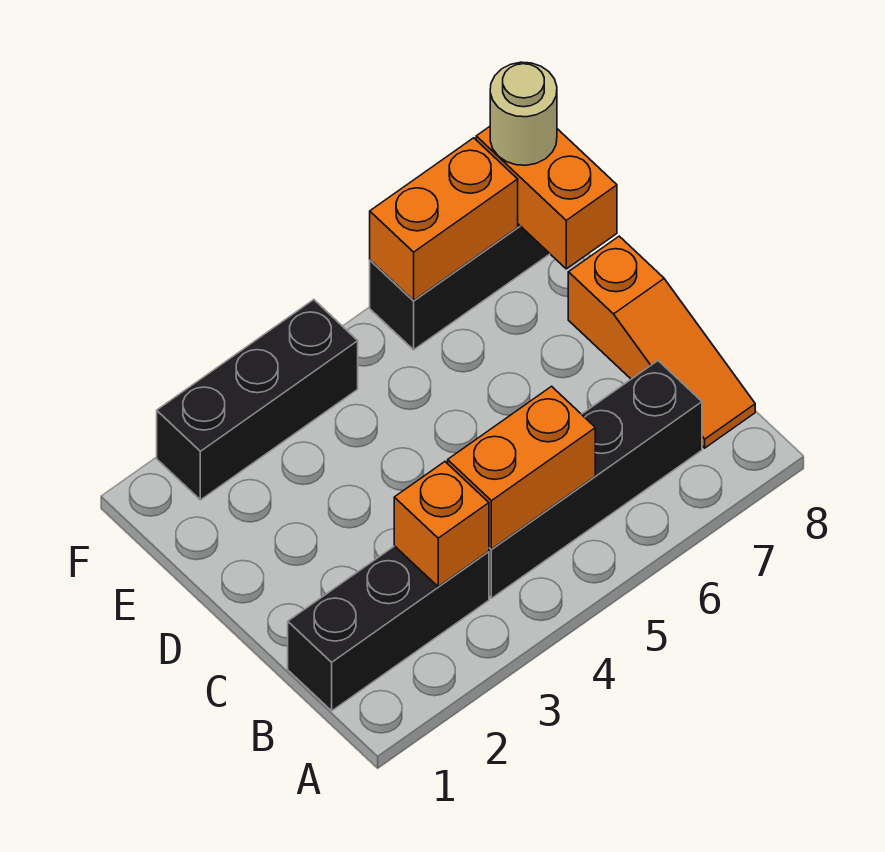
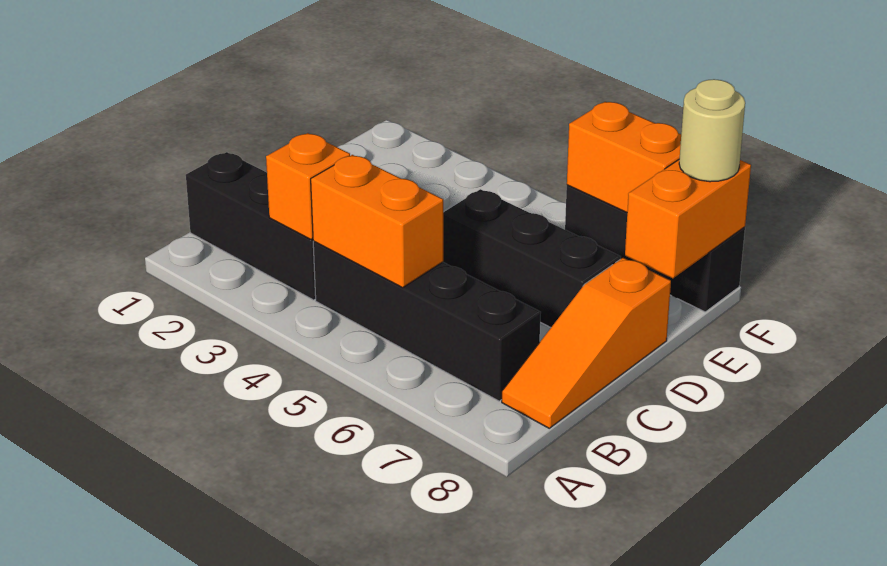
black 1x3 brick [157,300,358,500] -> black 1x3 brick moved to [443,189,621,328]

